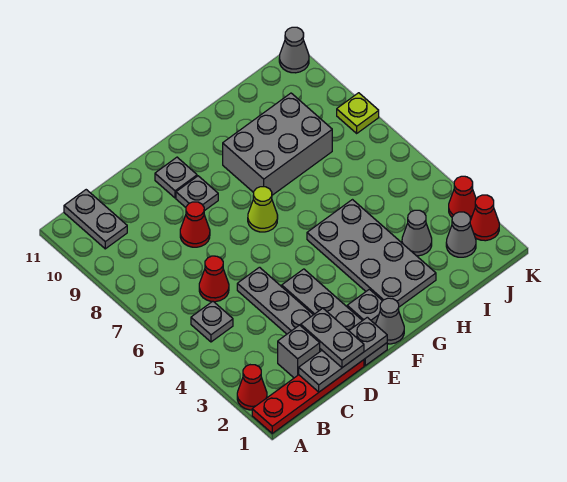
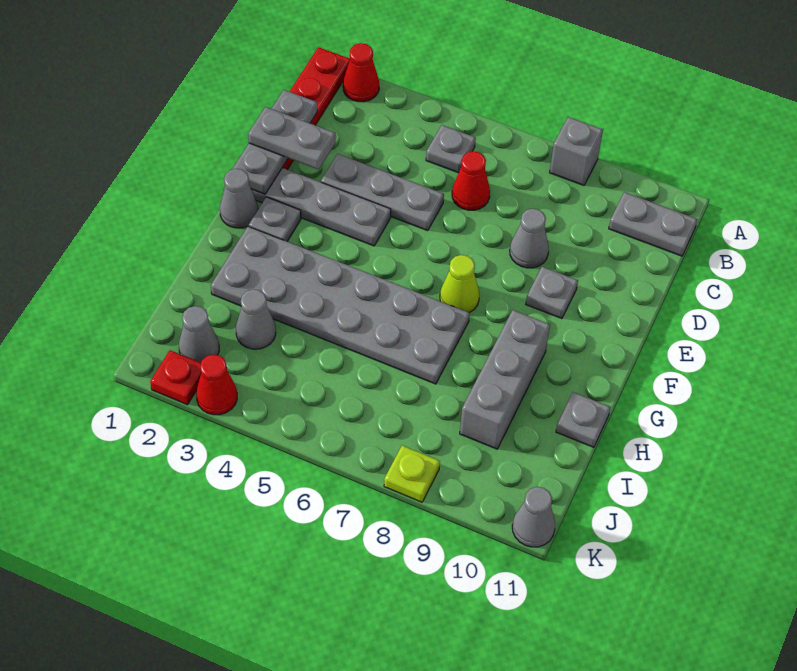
grey 1x1 brick [278,325,320,378] -> grey 1x1 brick moved to [550,117,603,185]
red 1x1 cone [180,202,210,247] -> grey 1x1 cone [510,209,549,268]
grey 1x1 plate [155,157,197,198] -> grey 1x1 plate moved to [556,392,611,447]
grey 2x4 plate [307,200,436,307] -> grey 2x6 plate [211,226,470,384]
grey 2x3 brick [223,93,332,195] -> grey 1x3 brick [460,310,550,449]
red 1x1 cone [470,195,499,241] -> red 1x1 plate [150,350,201,405]

